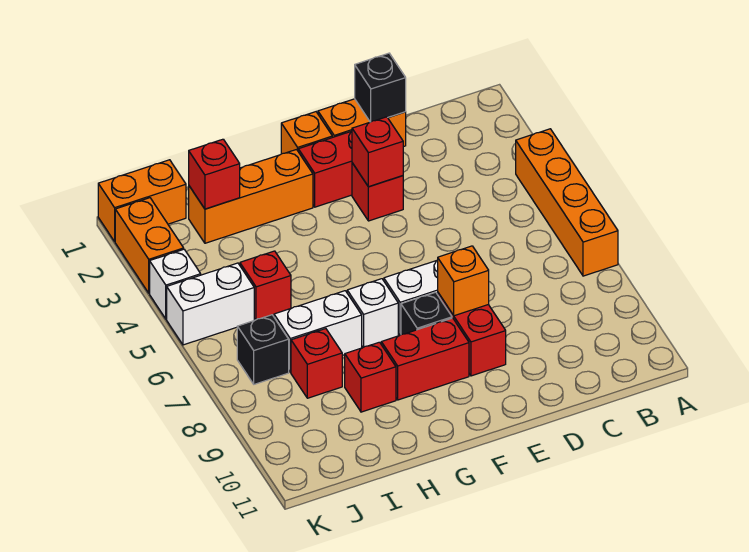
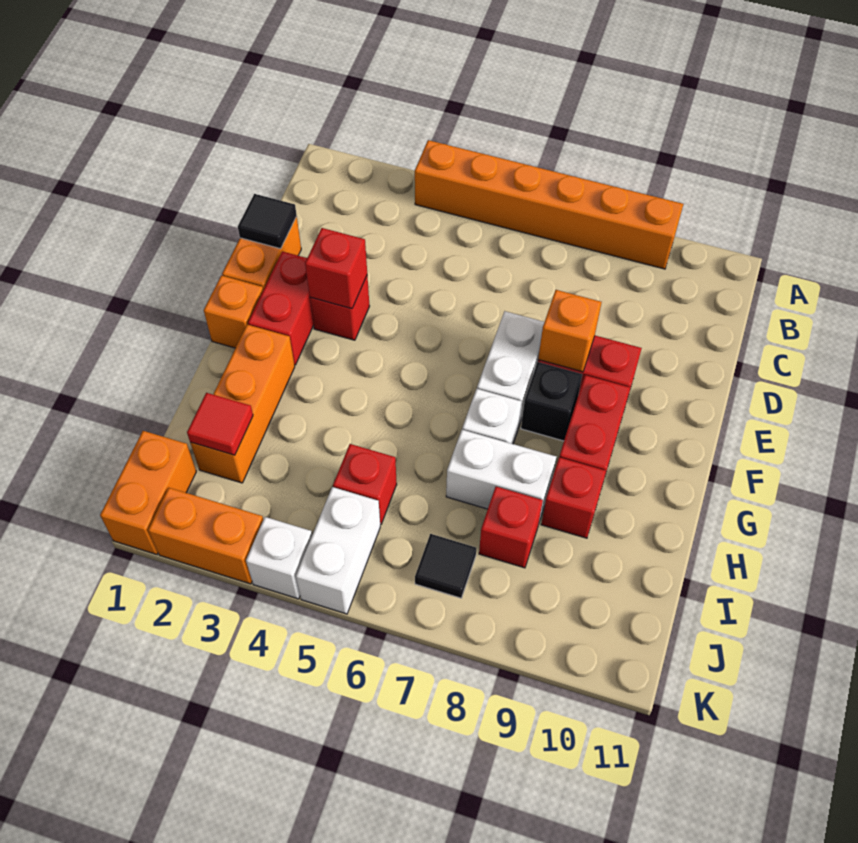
orange 1x4 brick [516,129,618,276] -> orange 1x6 brick [415,140,683,269]
black 1x1 brick [355,53,406,122] -> black 1x1 tile [238,194,297,249]
white 1x2 brick [274,291,362,372] -> white 1x2 brick turned to [446,430,556,522]
red 1x1 brick [189,139,240,209] -> red 1x1 tile [187,393,253,455]
black 1x1 brick [237,315,289,384] -> black 1x1 tile [415,534,476,598]

